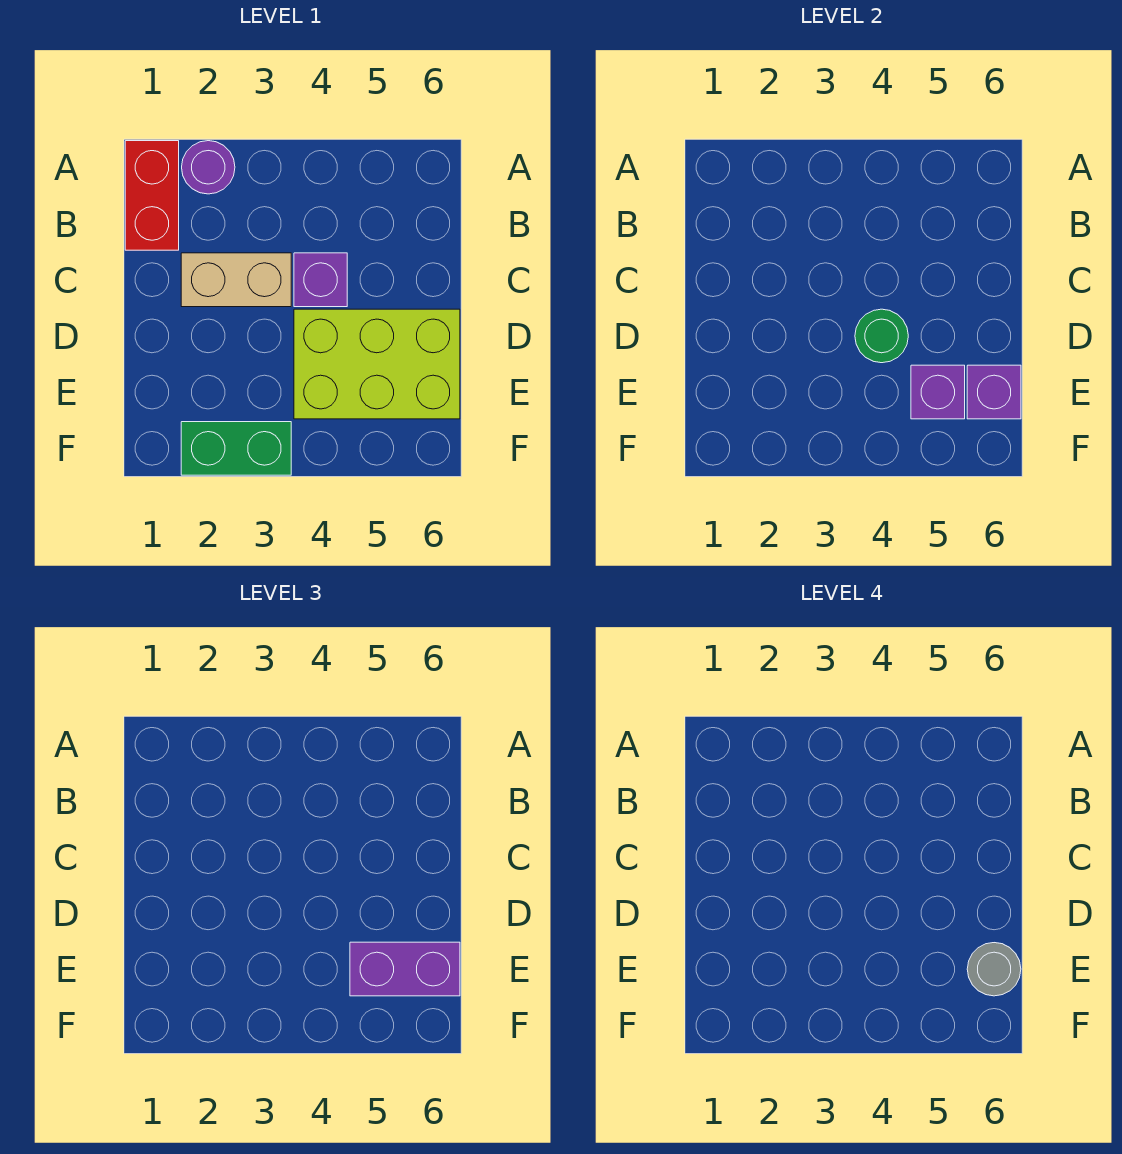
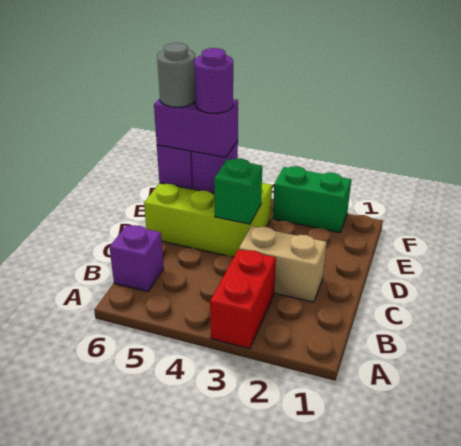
red 1x2 brick [125,141,179,250] -> red 1x2 brick moved to [210,249,276,349]
purple 1x1 round brick [182,141,235,194] -> purple 1x1 round brick moved to [194,48,233,114]
purple 1x1 brick [294,253,347,307] -> purple 1x1 brick moved to [109,225,164,292]
green 1x1 round brick [855,309,908,363] -> green 1x1 brick [214,158,262,224]

